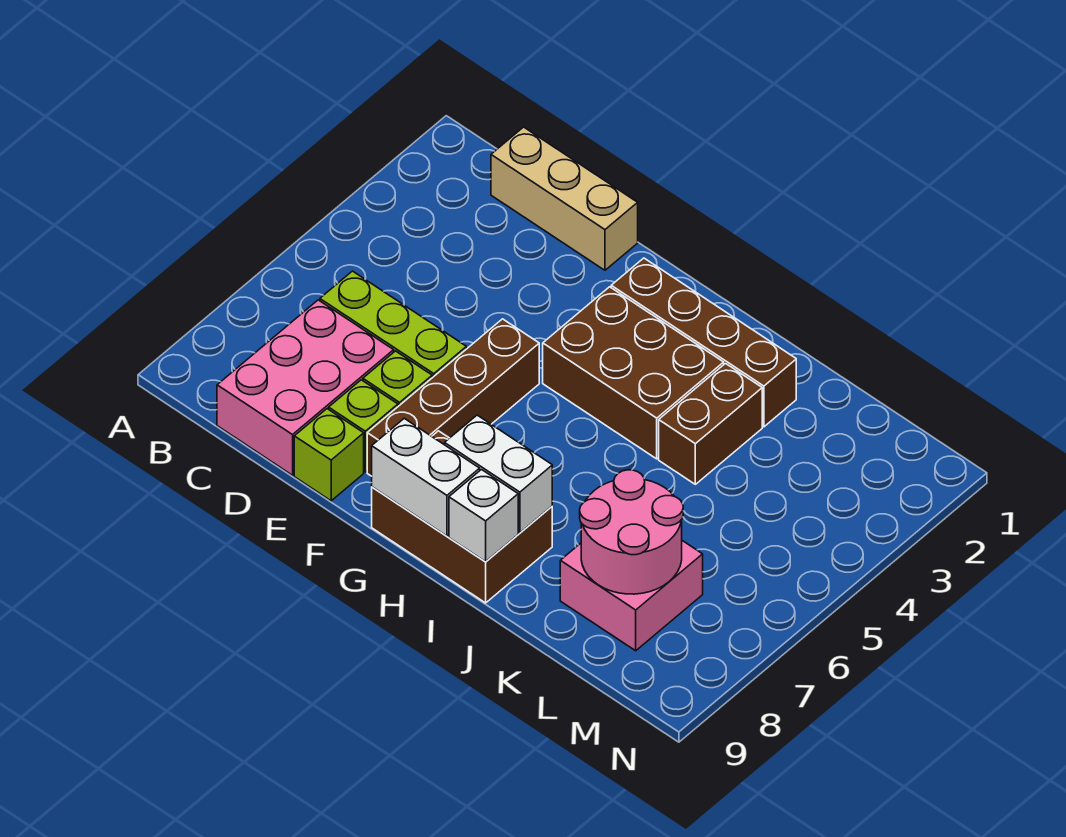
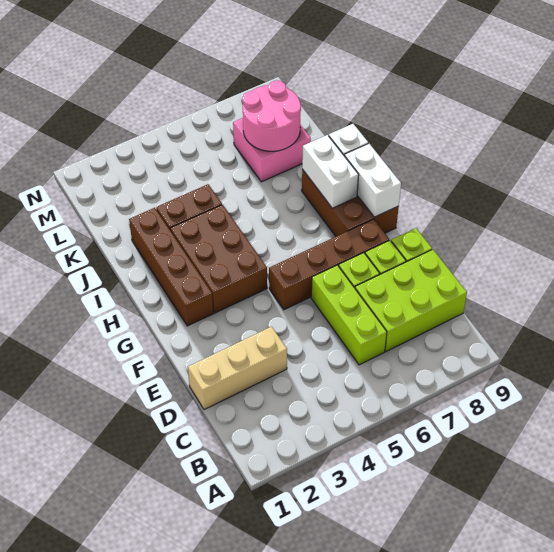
tan 1x3 brick [491,127,638,270] -> tan 1x3 brick turned to [188,327,287,410]
pink 2x3 brick [217,300,394,475] -> lime 2x3 brick [355,250,467,351]

